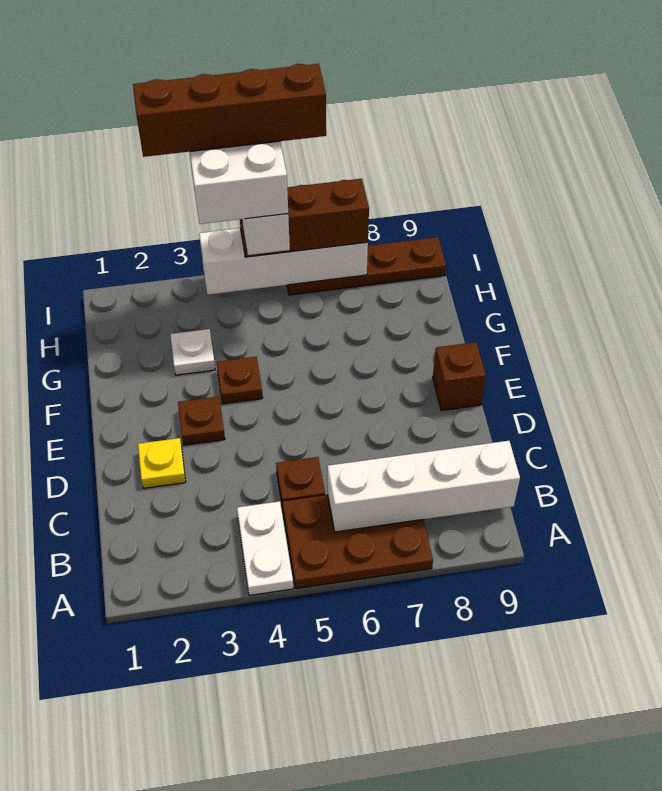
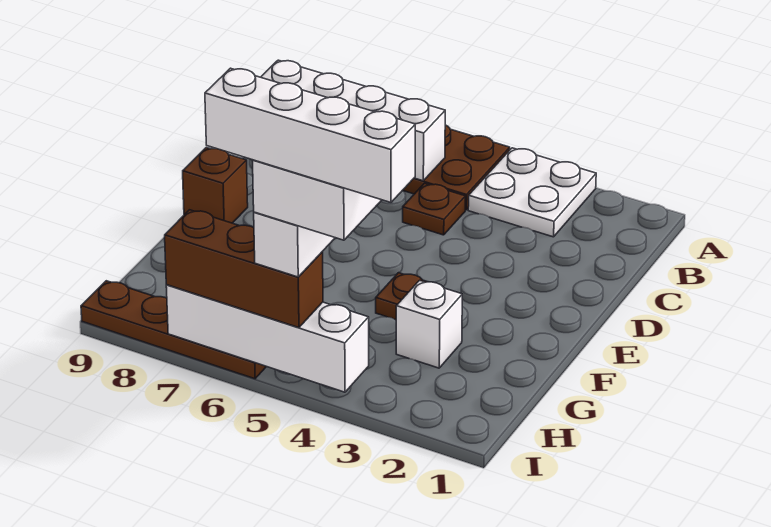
white 1x2 plate [237,501,293,595] -> white 2x2 plate [468,148,596,237]
yellow 1x1 plate [138,438,186,488] -> none
brown 1x1 plate [178,396,225,445] -> none
white 1x1 plate [170,329,215,375] -> white 1x1 brick [396,280,462,368]
brown 1x4 brick [133,64,326,157] -> white 1x4 brick [205,68,415,202]

